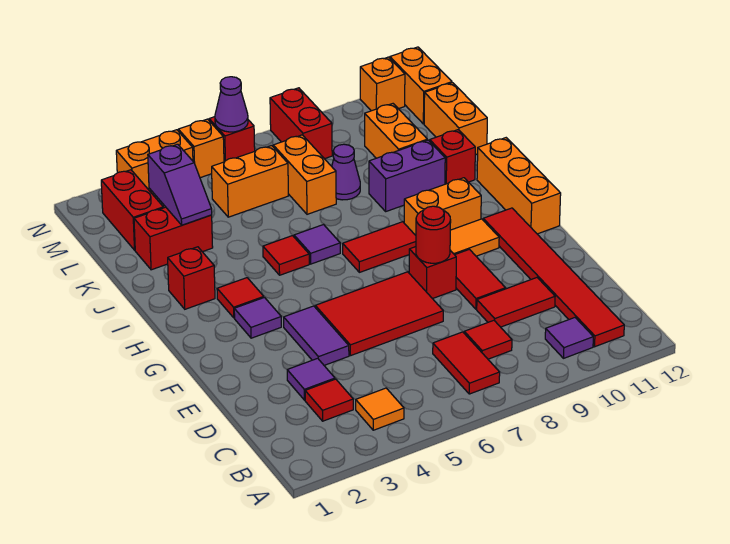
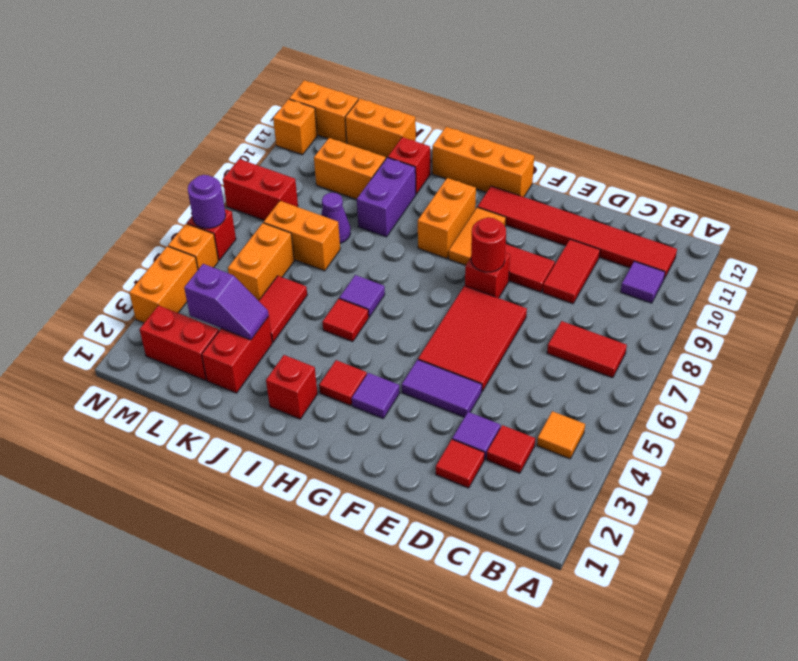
red 1x1 tile [464,320,512,359] -> red 1x1 tile moved to [436,440,485,488]
red 1x2 tile [343,222,416,272] -> red 1x2 tile moved to [259,276,307,342]
purple 1x1 cone [215,77,248,132] -> purple 1x1 round brick [188,175,226,228]

